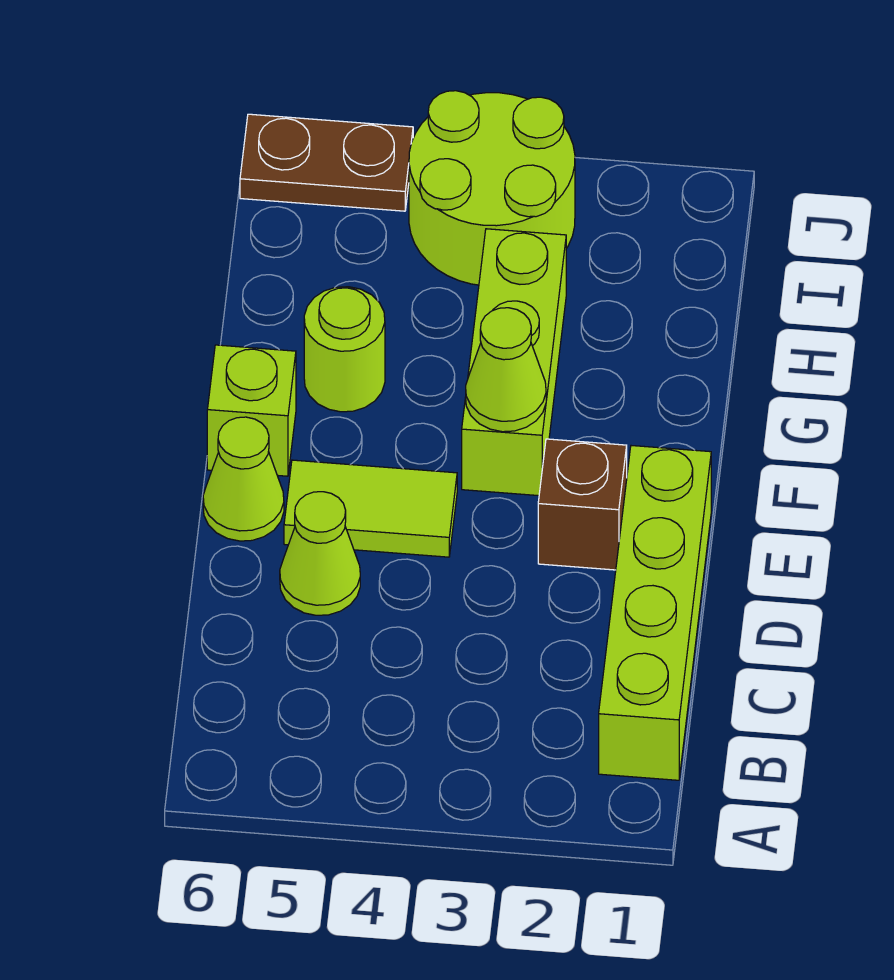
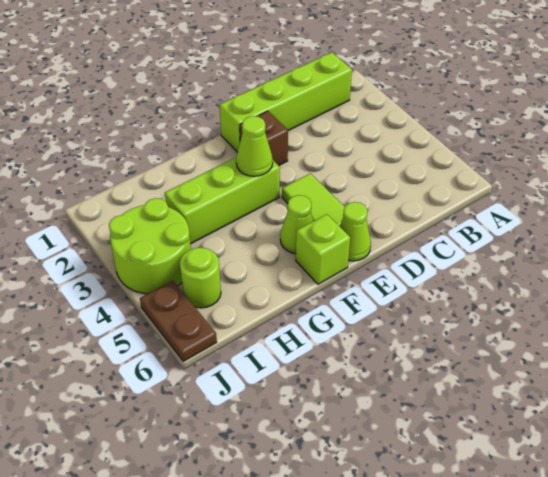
lime 1x1 cone [280,492,360,615] -> lime 1x1 cone moved to [280,195,313,254]
lime 1x1 round brick [304,287,385,412] -> lime 1x1 round brick moved to [180,248,221,308]

